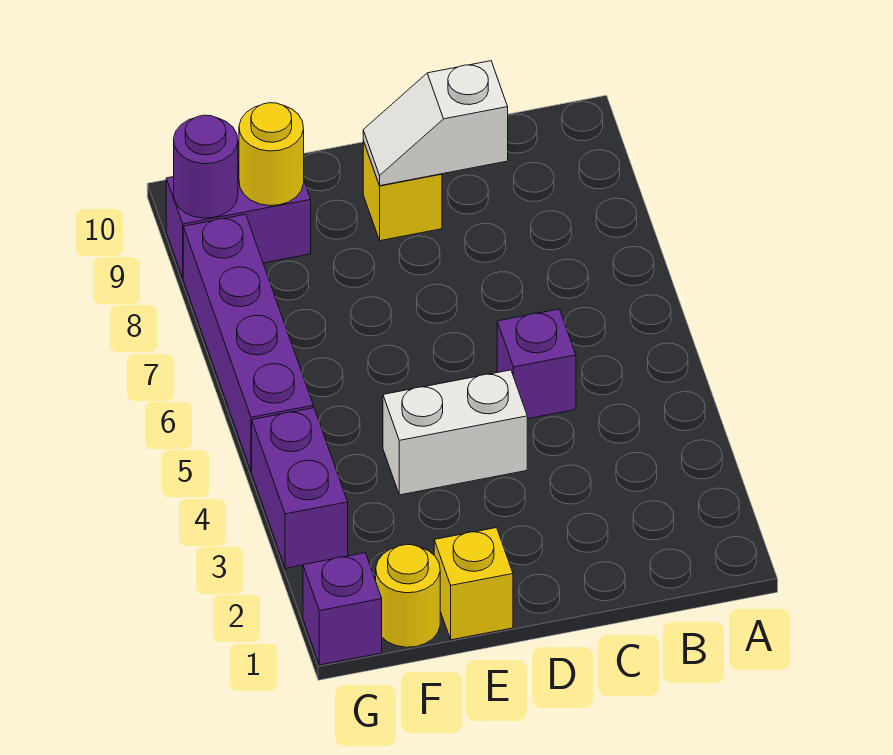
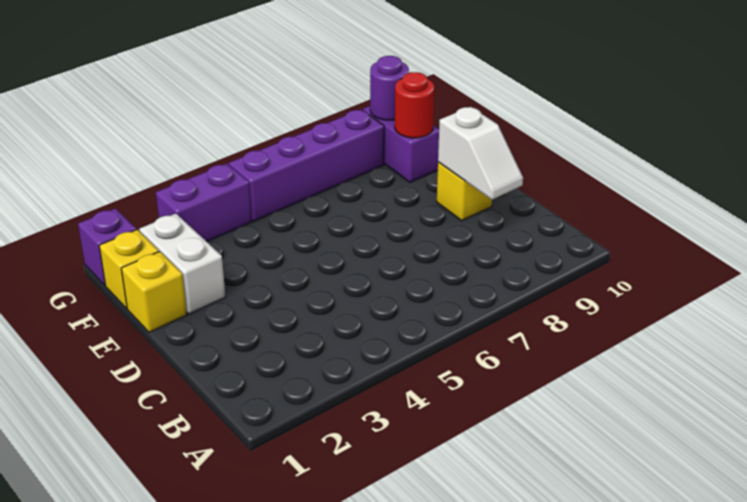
purple 1x1 brick [497,309,576,419] -> none
white 1x2 slope [363,61,508,186] -> white 1x2 slope turned to [438,107,523,200]
white 1x2 brick [383,370,527,495] -> white 1x2 brick moved to [139,214,225,314]
yellow 1x1 round brick [376,544,440,647] -> yellow 1x1 brick [99,230,159,308]
yellow 1x1 round brick [239,103,304,206] -> red 1x1 round brick [395,72,434,138]

